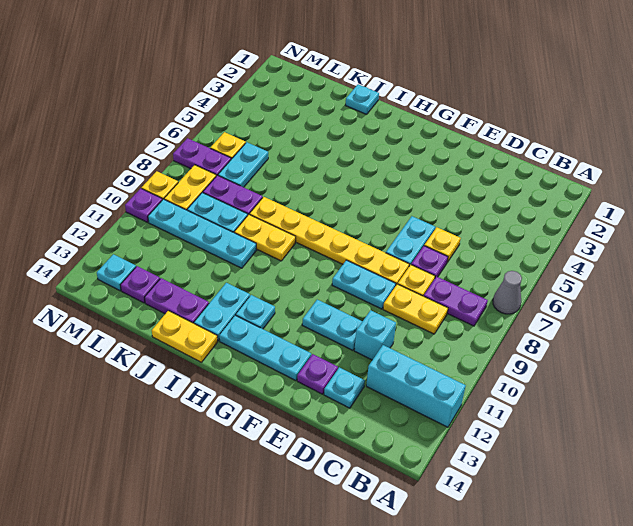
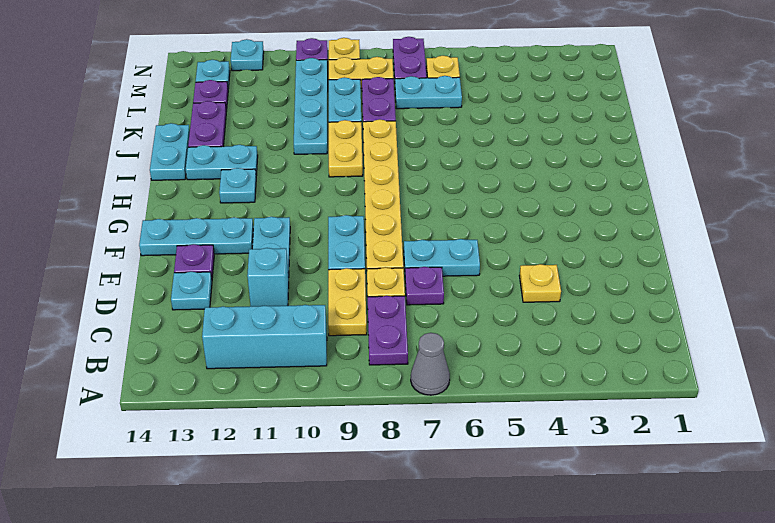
cyan 1x3 brick [366,345,466,427] -> cyan 1x3 brick turned to [202,305,327,369]
yellow 1x1 plate [424,227,461,262] -> yellow 1x1 plate moved to [519,264,561,302]
cyan 1x3 plate [219,315,311,381] -> cyan 1x3 plate turned to [139,217,253,256]
yellow 1x2 plate [152,311,218,362] -> cyan 1x2 plate [150,123,190,180]
cyan 1x1 plate [346,84,379,114] -> cyan 1x1 plate moved to [231,39,264,71]

